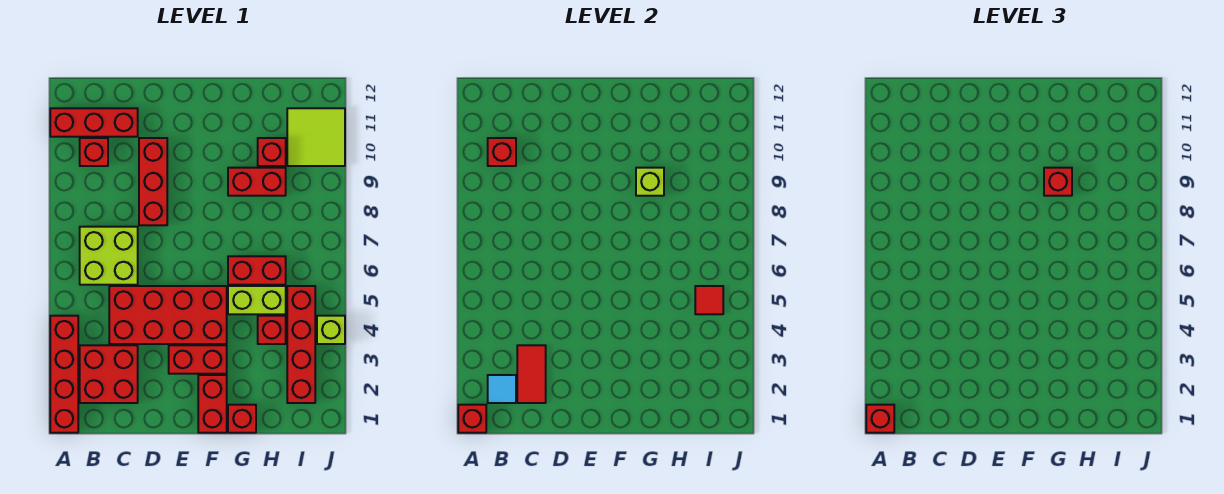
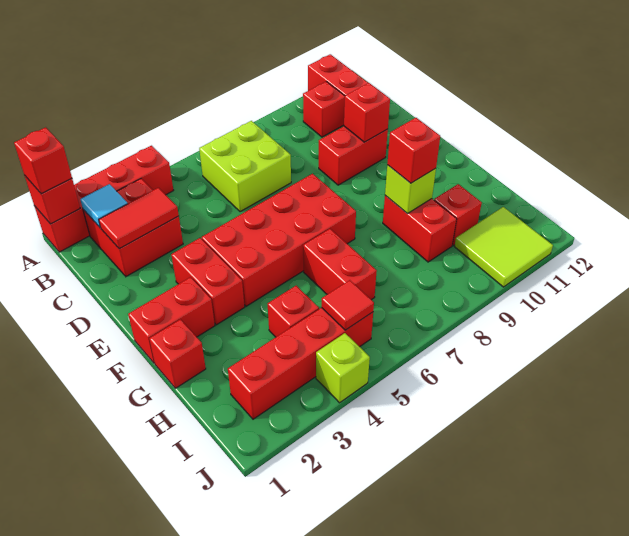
red 1x1 brick [488,138,516,166] -> red 1x1 brick moved to [344,83,390,142]
red 2x4 brick [109,286,227,344] -> red 2x4 brick turned to [202,174,356,306]
red 1x3 brick [139,138,167,225] -> red 1x2 brick [319,126,388,185]
lime 1x2 brick [228,286,286,314] -> none

